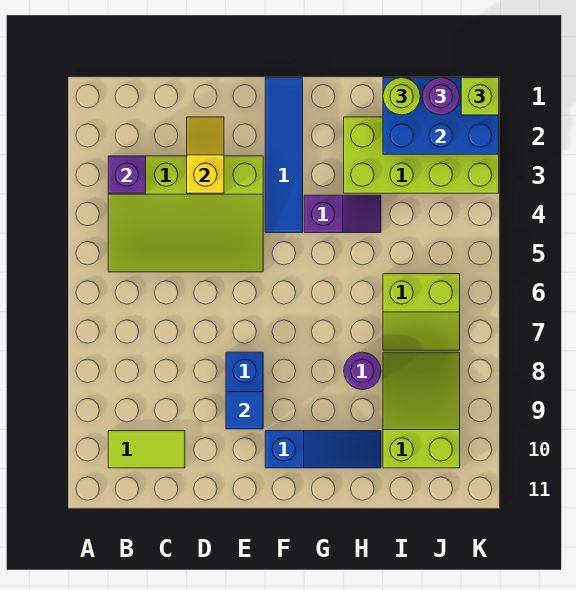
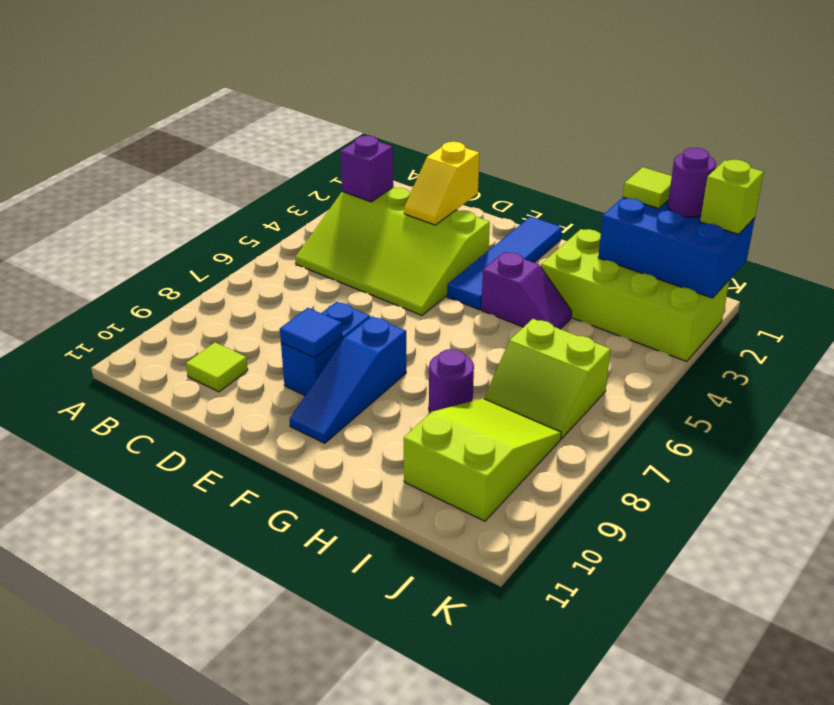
lime 1x2 tile [108,431,185,468] -> lime 1x1 tile [186,343,248,392]
yellow 1x2 slope [187,117,224,193] -> yellow 1x2 slope turned to [404,142,479,225]
blue 1x3 slope [265,431,381,468] -> blue 1x3 slope turned to [290,316,406,443]
lime 1x1 round brick [383,78,420,115] -> lime 1x1 tile [623,167,672,209]

